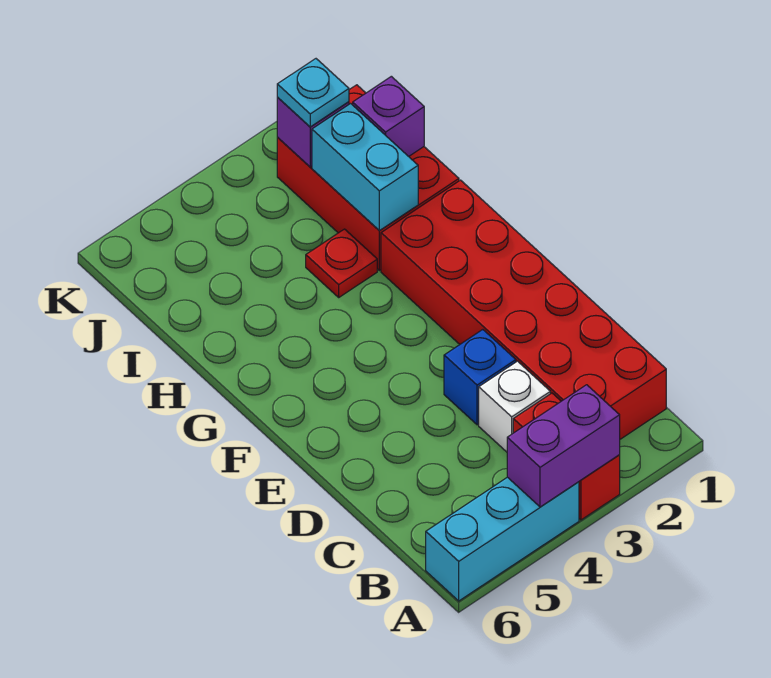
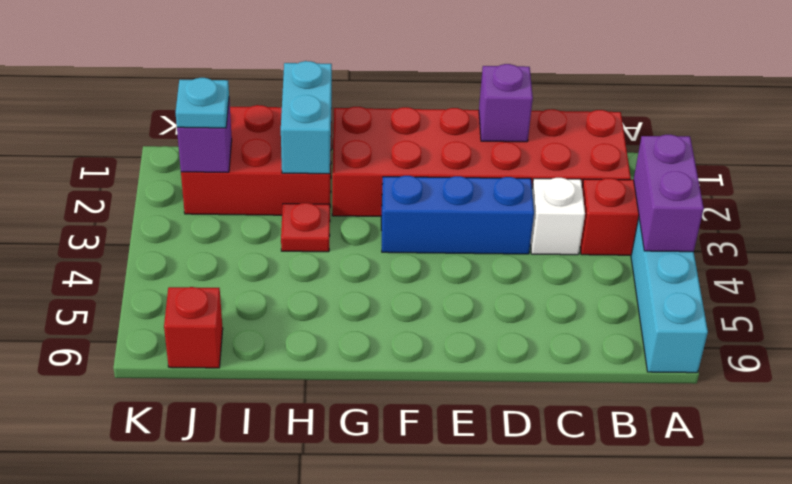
blue 1x1 brick [444,330,516,425] -> blue 1x3 brick [381,176,534,254]
cyan 1x2 brick [312,104,418,230] -> cyan 1x2 brick turned to [281,61,332,174]
purple 1x1 brick [353,76,424,156] -> purple 1x1 brick moved to [479,64,533,142]
none -> red 1x1 brick [164,287,223,368]

